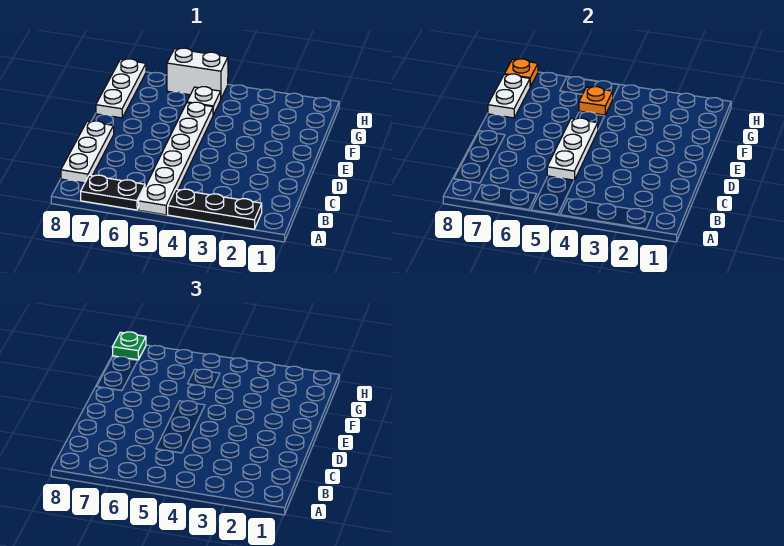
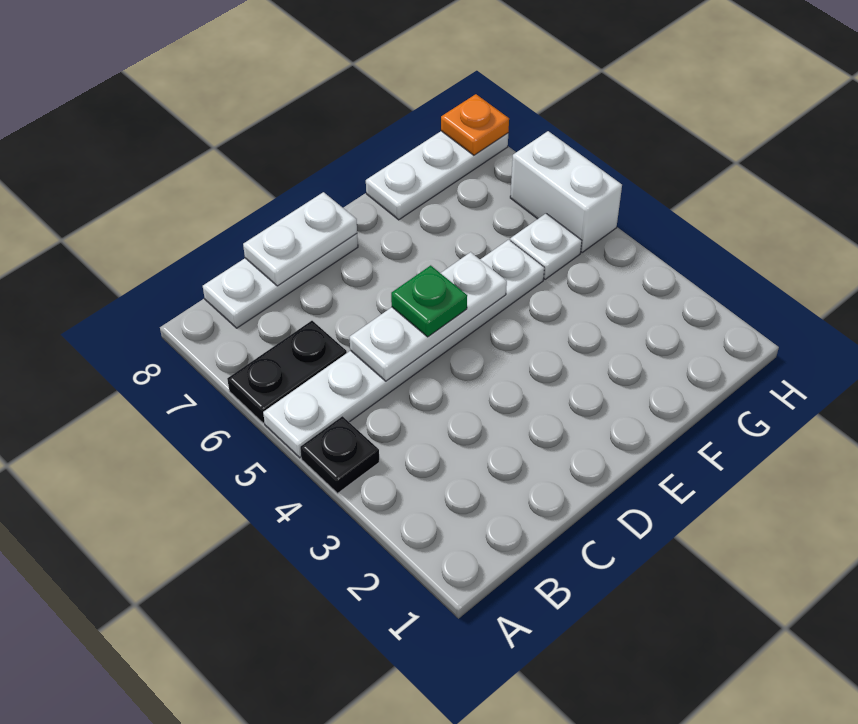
black 1x3 plate [168,189,262,229] -> black 1x1 plate [300,416,379,493]
black 1x2 plate [81,175,145,210] -> black 1x2 plate turned to [227,321,347,423]
white 1x2 plate [488,74,530,118] -> white 1x2 plate moved to [243,192,357,286]
orange 1x1 plate [579,87,613,115] -> none
green 1x1 plate [112,332,146,360] -> green 1x1 plate moved to [391,265,467,337]

